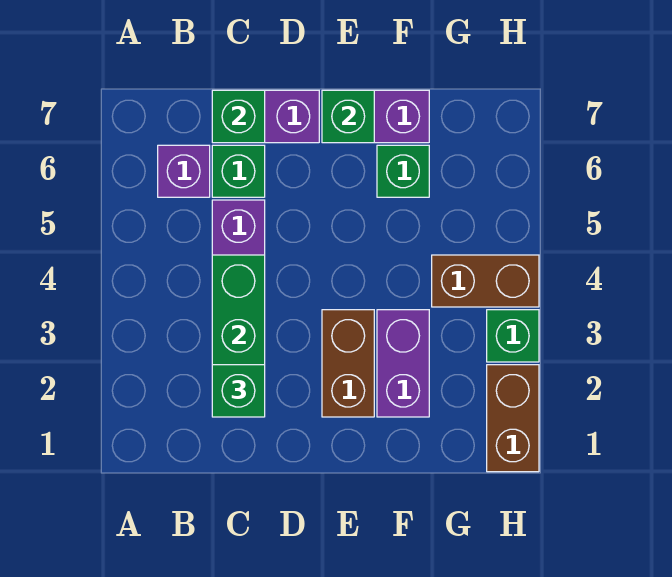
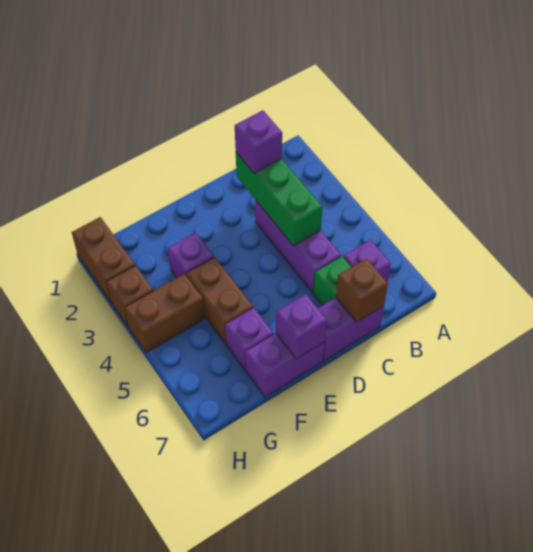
green 1x1 brick [212,365,265,417] -> purple 1x1 brick [235,110,282,173]
green 1x1 brick [212,90,265,143] -> brown 1x1 brick [336,258,388,322]
brown 1x2 brick [322,310,374,417] -> brown 1x2 brick moved to [186,257,253,343]
green 1x1 brick [322,90,374,143] -> purple 1x1 brick [276,294,327,359]
purple 1x2 brick [377,310,429,417] -> purple 1x1 brick [168,233,214,278]
green 1x1 brick [377,145,429,197] -> purple 1x1 brick [225,308,273,370]
green 1x1 brick [487,310,539,362] -> brown 1x1 brick [106,266,153,326]

